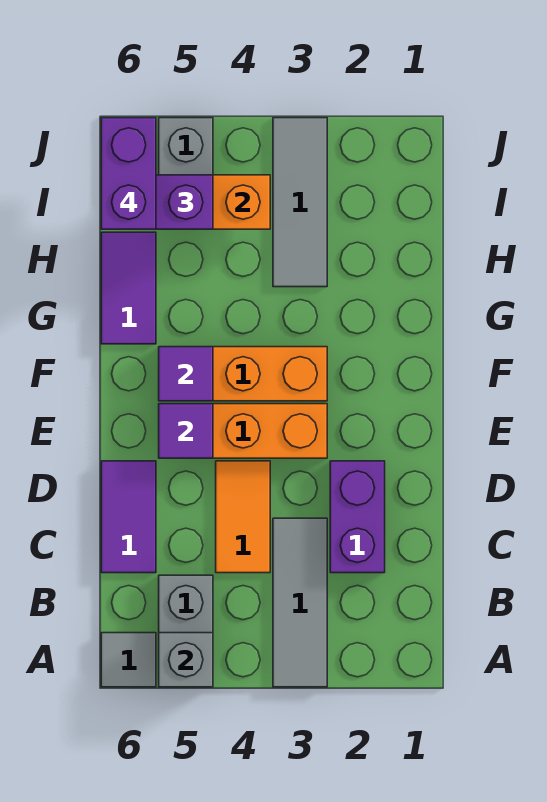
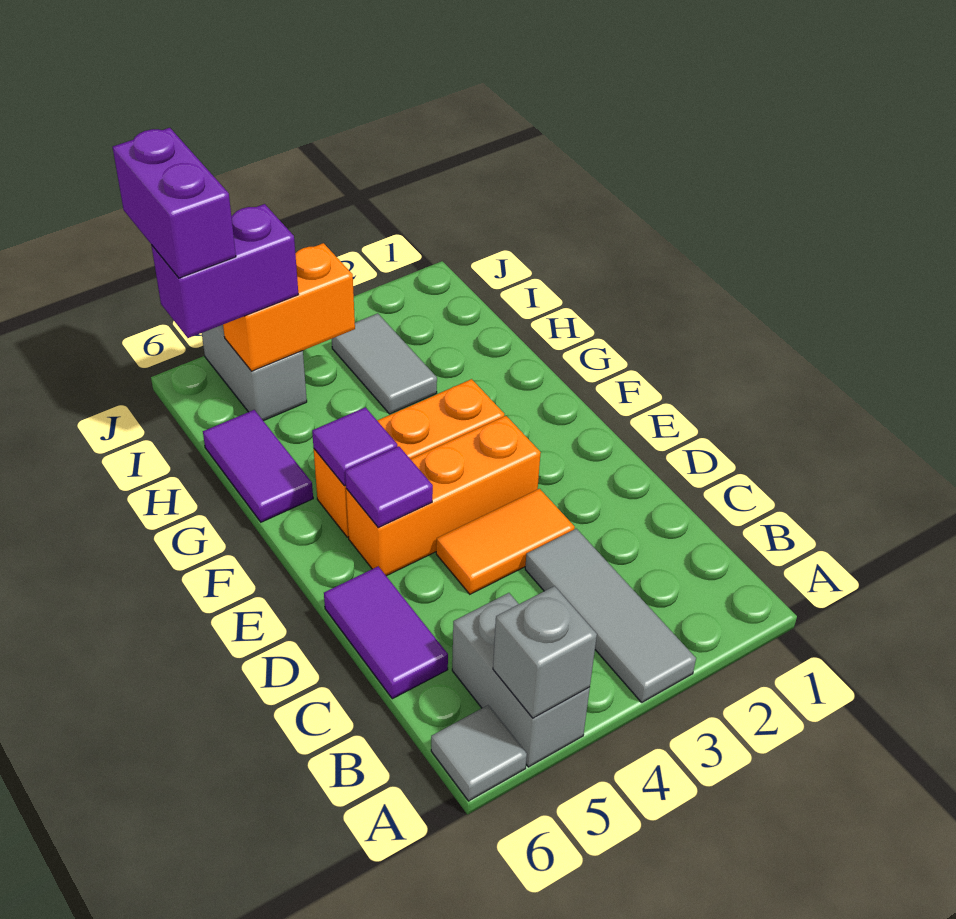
purple 1x2 brick [330,461,385,573] -> none
orange 1x2 tile [216,461,270,573] -> orange 1x2 tile turned to [436,489,575,594]
grey 1x3 tile [273,118,327,287] -> grey 1x2 tile [332,313,437,414]

